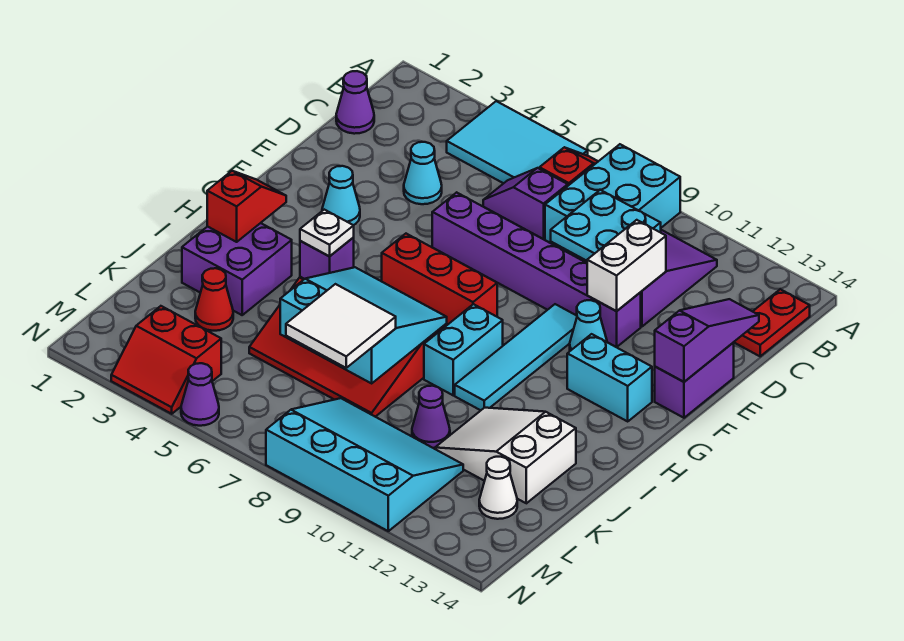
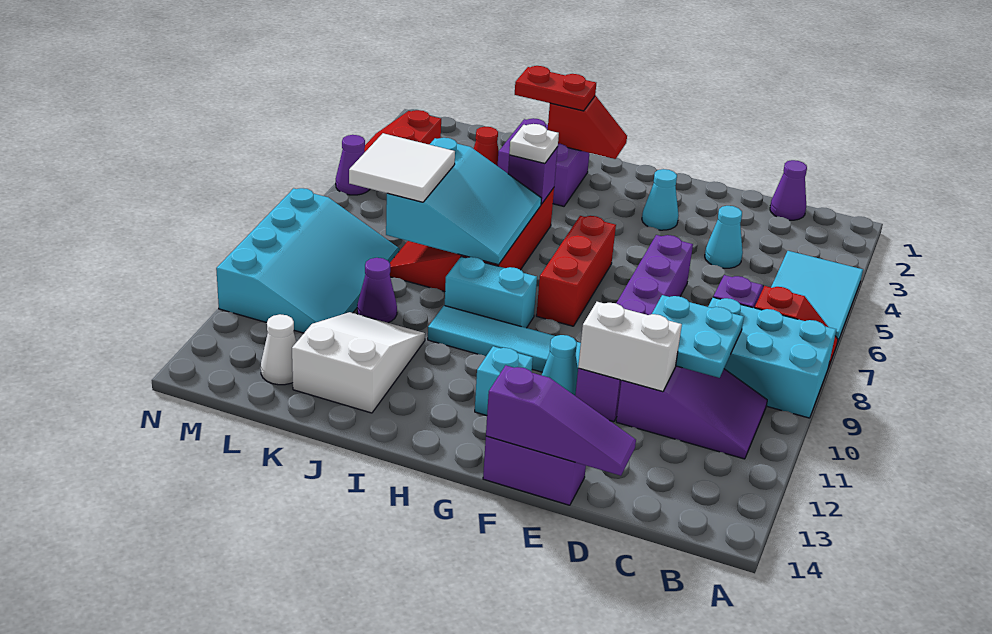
red 1x2 plate [734,289,810,356] -> red 1x2 plate moved to [515,66,596,111]
cyan 1x2 brick [567,334,652,421] -> cyan 1x1 brick [475,346,533,415]

